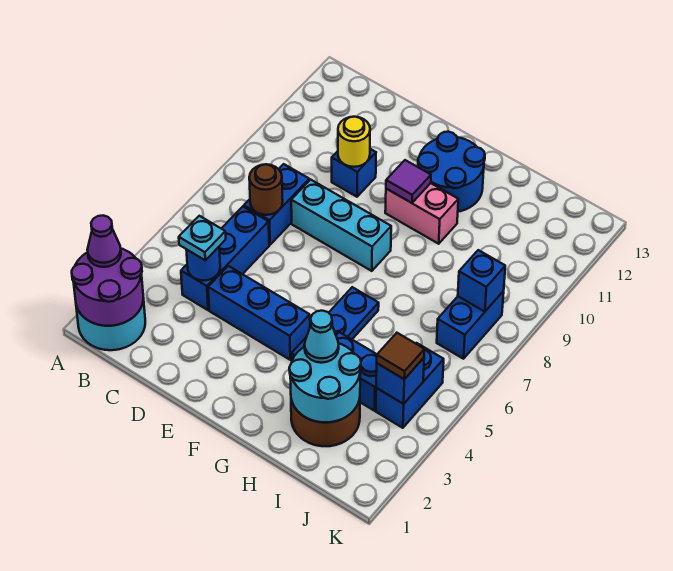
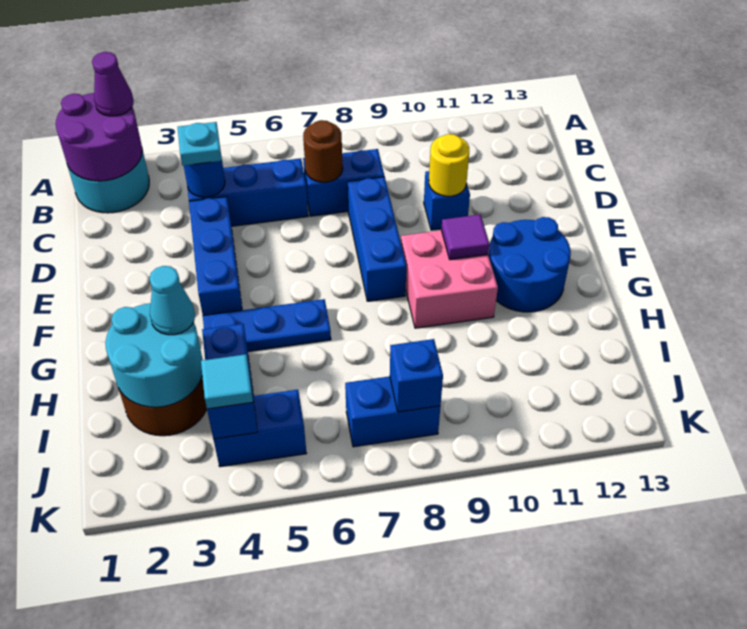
cyan 1x3 brick [291,180,391,271] -> blue 1x3 brick [348,177,406,301]
pink 1x2 brick [385,183,458,244] -> pink 2x2 brick [401,230,498,328]
brown 1x1 tile [377,333,425,379] -> cyan 1x1 tile [201,354,253,409]

